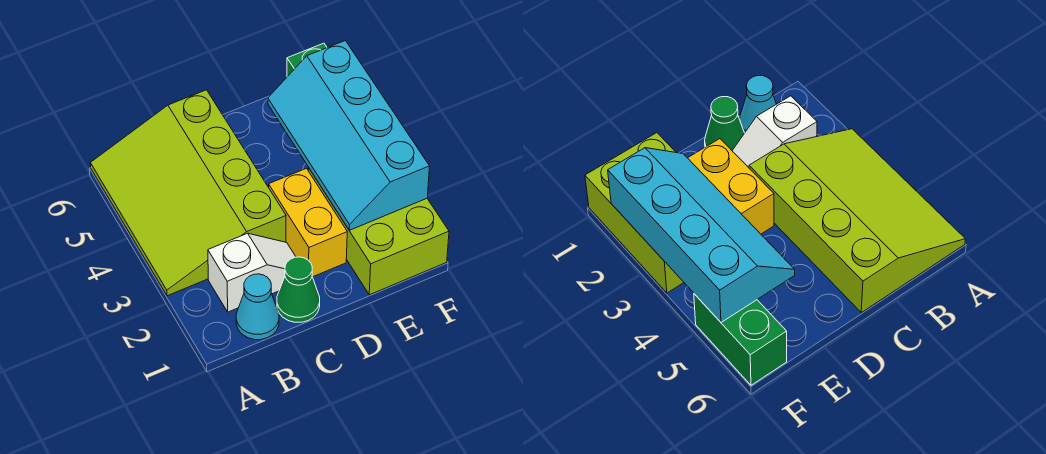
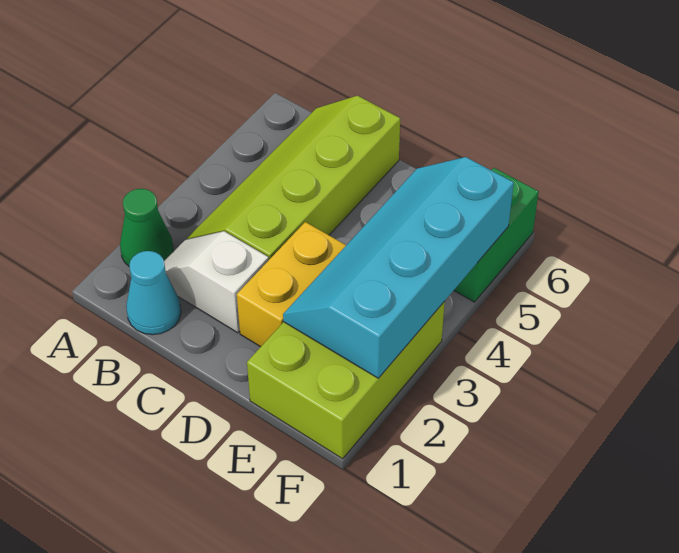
lime 3x4 slope [90,90,286,296] -> lime 2x4 slope [187,96,400,259]
white 1x2 slope [208,233,296,312] -> white 1x2 slope turned to [164,231,269,333]
green 1x1 cone [277,257,320,322] -> green 1x1 cone moved to [120,189,173,266]

